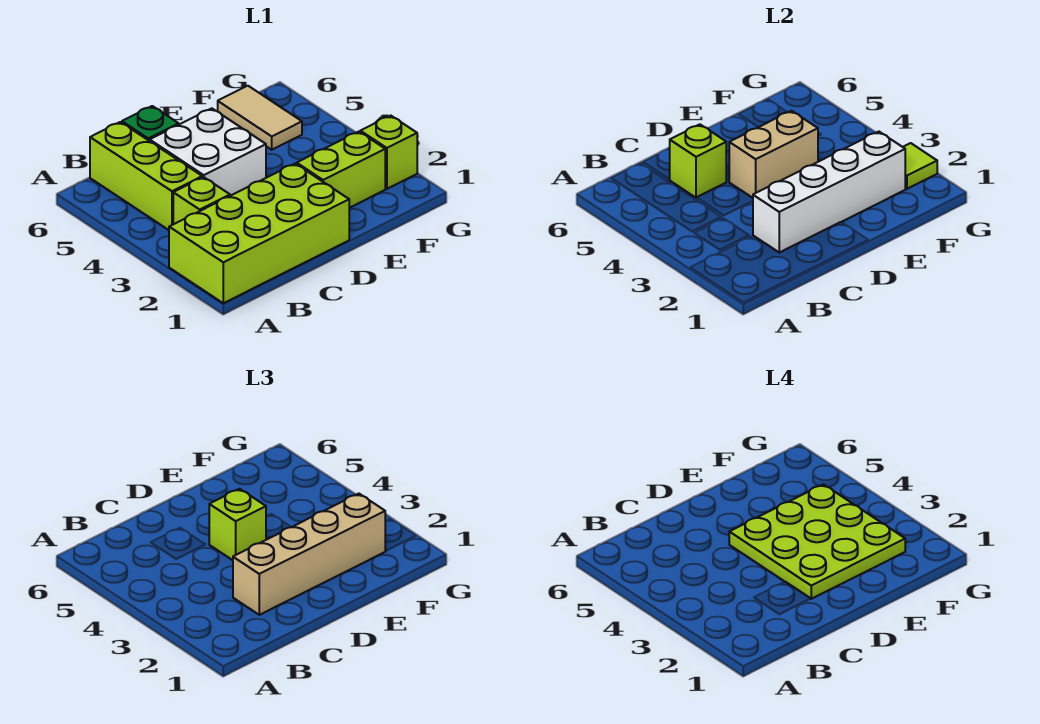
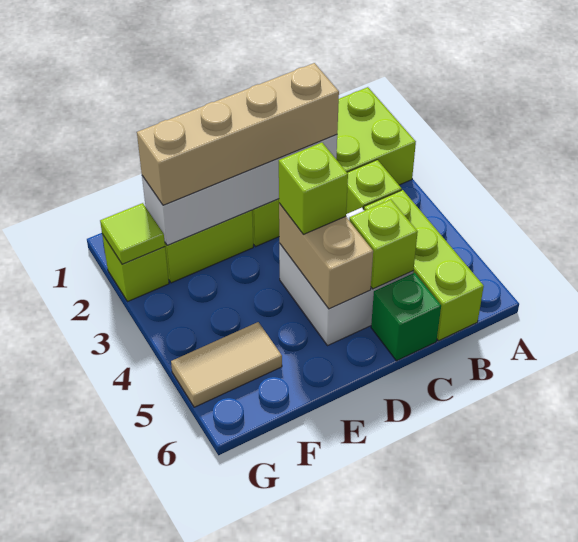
lime 3x3 plate [729,484,905,599] -> none
tan 1x2 brick [729,111,818,198] -> tan 1x2 brick turned to [279,203,373,309]
tan 1x2 tile [218,86,302,150] -> tan 1x2 tile turned to [171,322,282,407]

